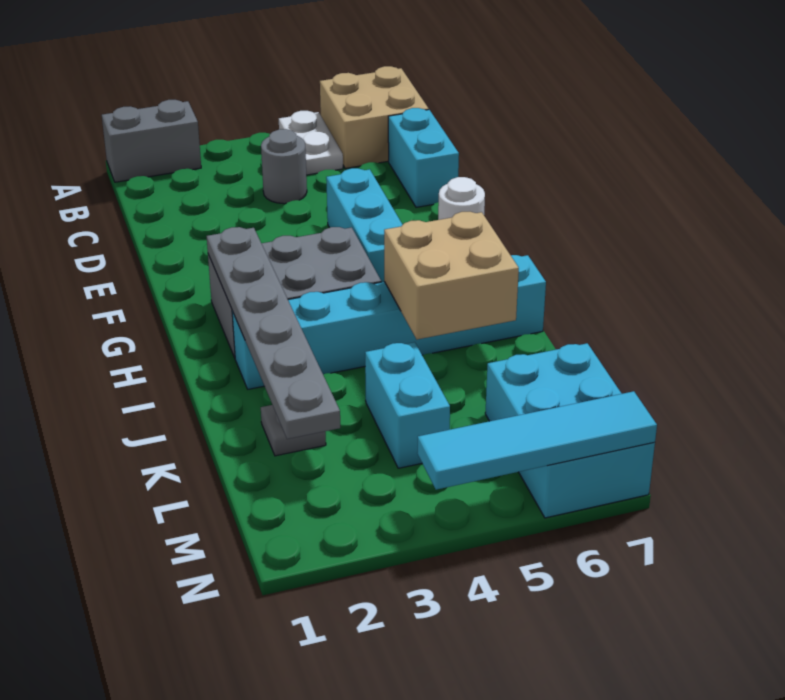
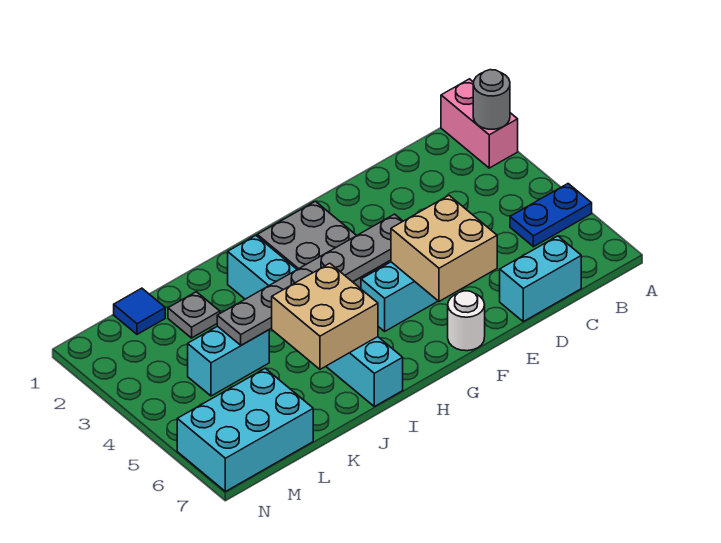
grey 1x2 brick [102,100,201,182] -> pink 1x2 brick [441,79,518,168]
white 1x2 plate [279,111,343,175] -> blue 1x2 plate [510,184,592,247]
tan 2x2 brick [320,66,429,169] -> tan 2x2 brick moved to [391,195,497,301]
grey 1x1 round brick [261,129,307,204] -> grey 1x1 round brick moved to [473,70,510,129]
grey 1x6 plate [207,227,340,439] -> grey 1x6 plate moved to [217,214,403,345]
none -> blue 1x1 tile [114,288,165,334]
cyan 1x4 tile [417,391,657,490] -> none

